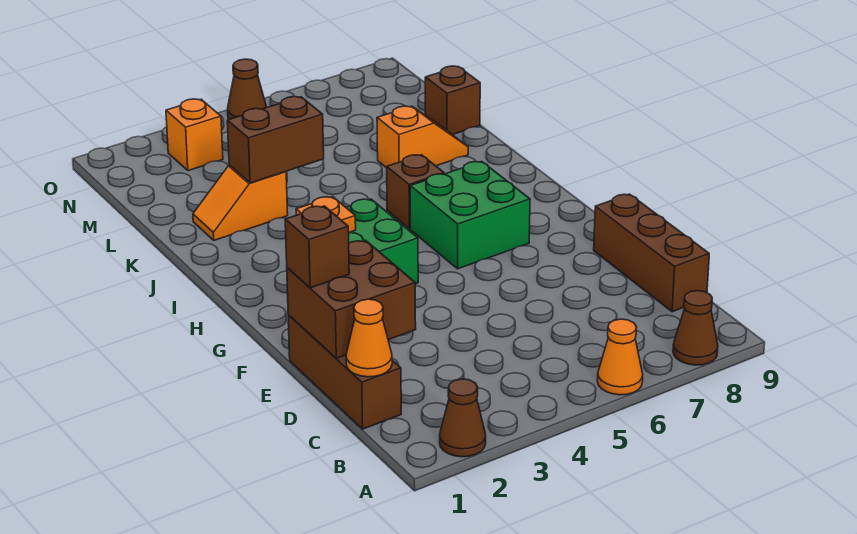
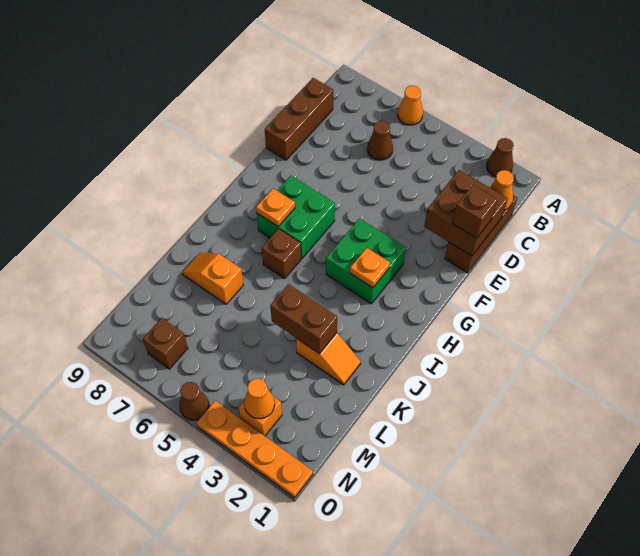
brown 1x1 cone [673,291,718,365] -> brown 1x1 cone moved to [367,121,393,160]
none -> orange 1x1 plate [256,188,295,226]
brown 1x1 brick [425,66,480,135] -> brown 1x1 brick moved to [143,318,188,369]
none -> orange 1x1 cone [244,379,275,419]
none -> orange 1x4 plate [196,401,313,498]

